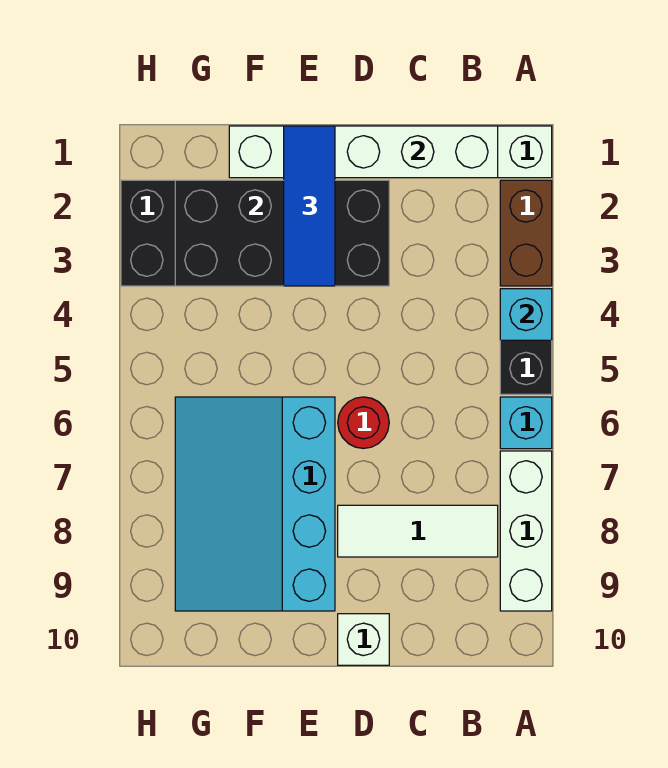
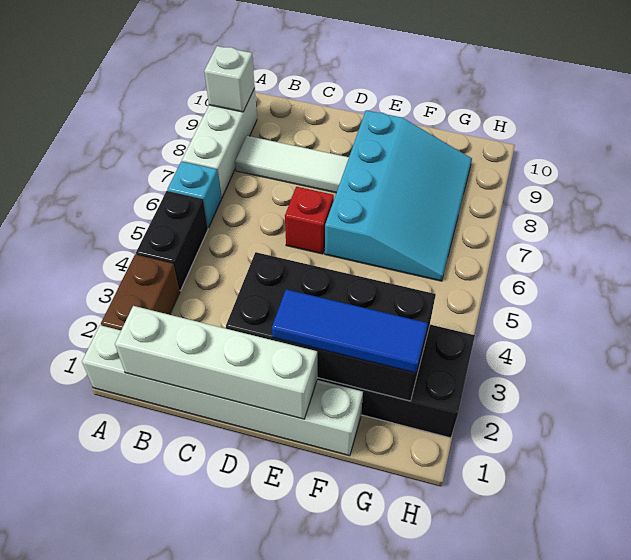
cyan 1x1 brick [500,289,552,340] -> none
red 1x1 round brick [338,397,389,448] -> red 1x1 brick [285,187,334,254]
white 1x1 brick [338,614,389,665] -> white 1x1 brick moved to [204,46,255,112]
blue 1x3 tile [284,126,335,286] -> blue 1x3 tile turned to [272,289,428,373]

